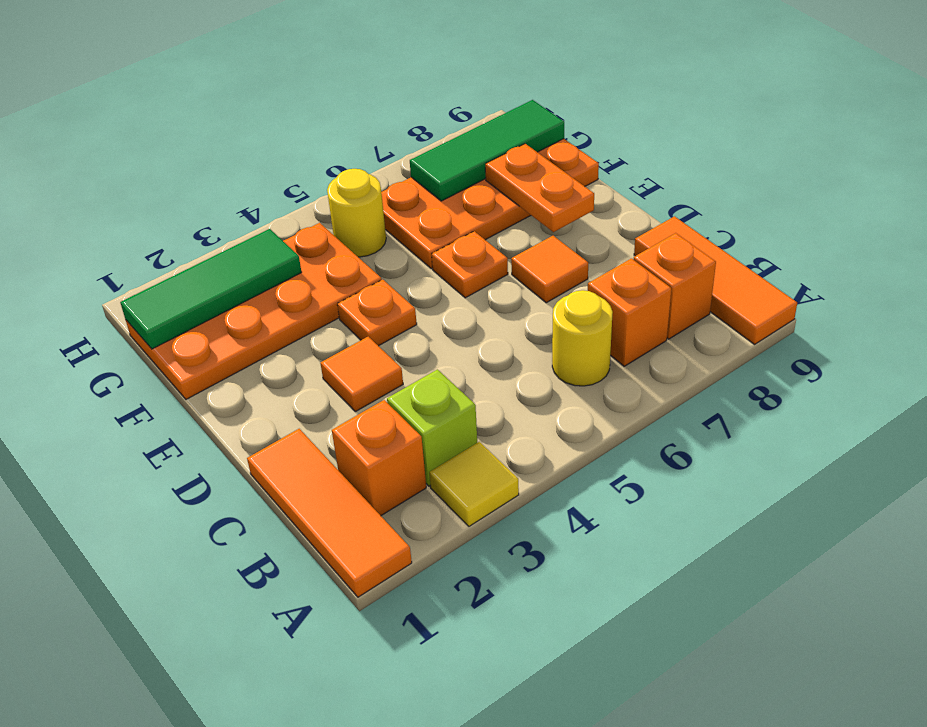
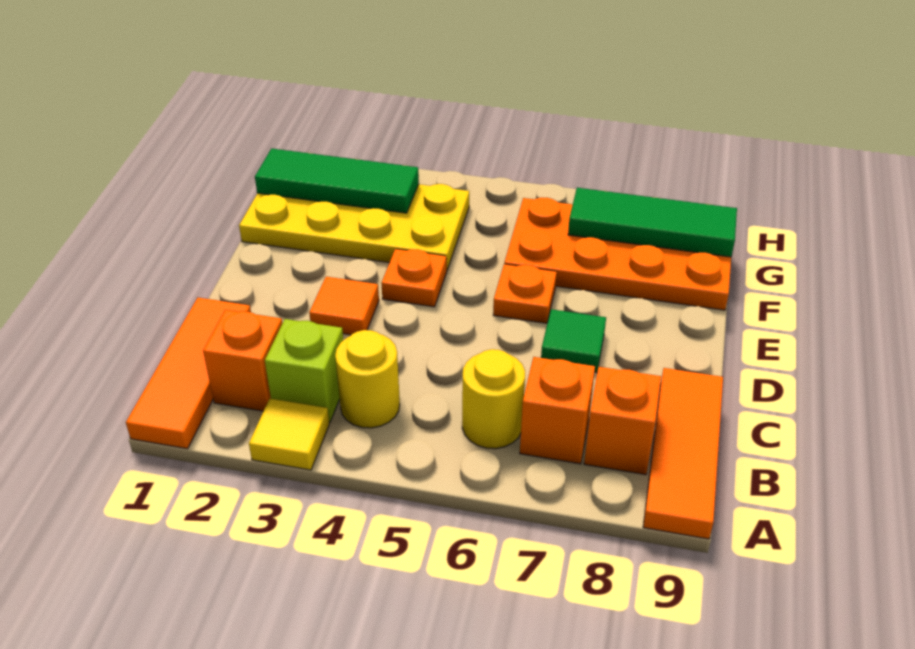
orange 1x1 tile [511,236,588,303] -> green 1x1 tile [541,309,606,373]
orange 1x2 plate [485,144,594,232] -> none
orange 2x4 plate [126,223,382,399] -> yellow 2x4 plate [239,184,469,270]
yellow 1x1 round brick [327,169,386,257] -> yellow 1x1 round brick moved to [335,330,400,428]

